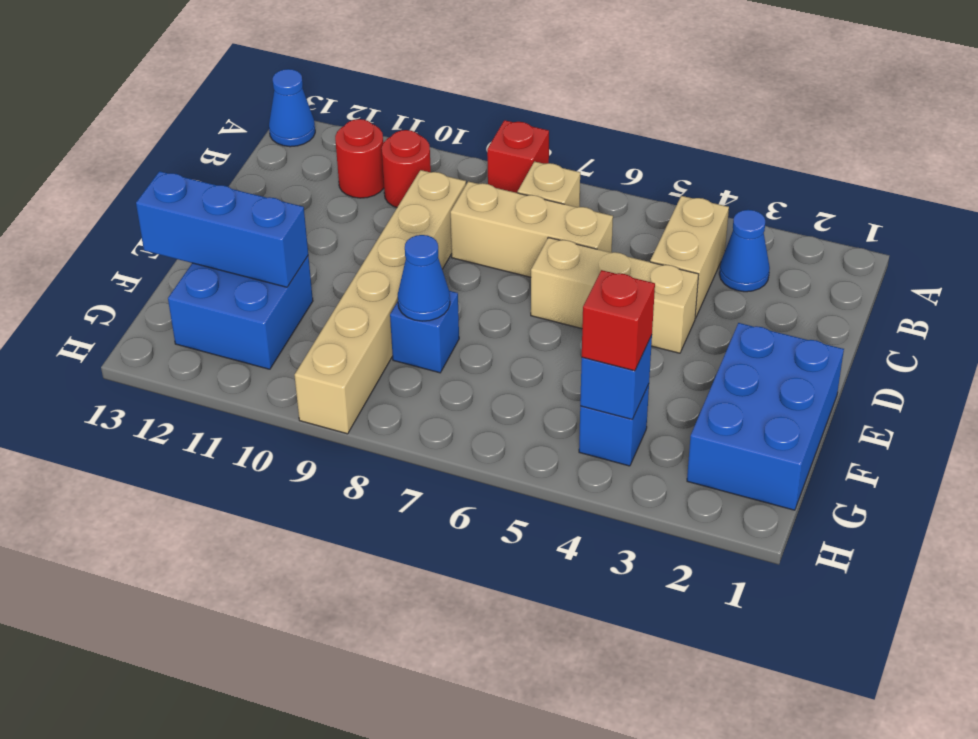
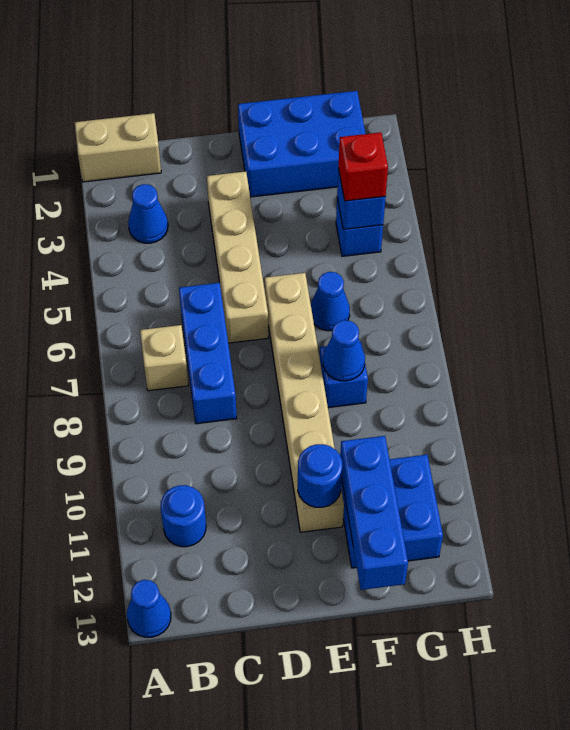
red 1x1 brick [487,120,549,193] -> none
tan 1x2 brick [650,196,729,318] -> tan 1x2 brick moved to [75,113,161,182]
red 1x1 round brick [382,130,431,208] -> none
red 1x1 round brick [335,119,384,198] -> blue 1x1 round brick [160,485,206,547]
tan 1x3 brick [450,181,613,277] -> blue 1x3 brick [179,283,237,424]
tan 1x6 brick [295,170,466,434] -> tan 1x6 brick turned to [265,273,344,532]
tan 1x3 brick [531,237,699,353] -> tan 1x4 brick [207,171,268,343]
none -> blue 1x1 round brick [298,444,342,507]
none -> blue 1x1 cone [311,272,350,331]

